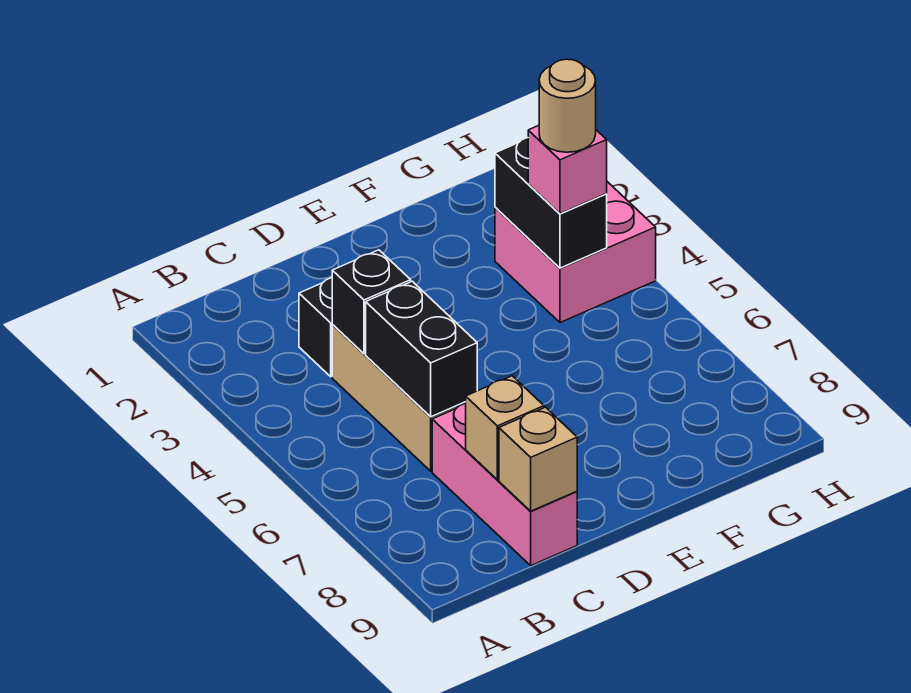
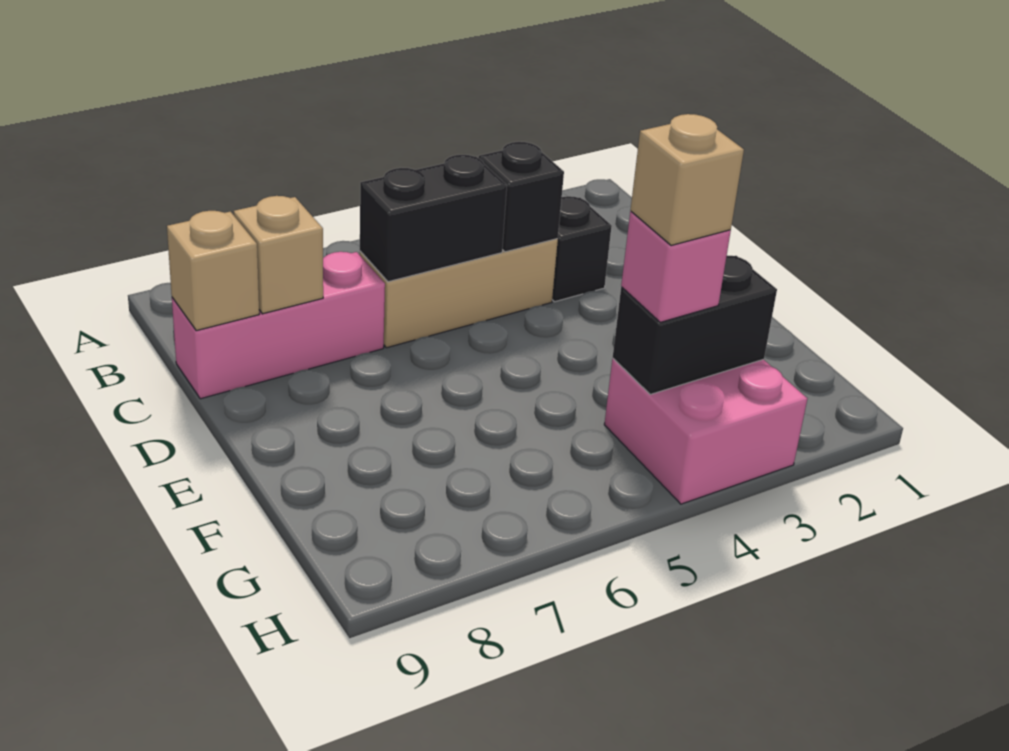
tan 1x1 round brick [539,59,596,152] -> tan 1x1 brick [630,114,744,245]

